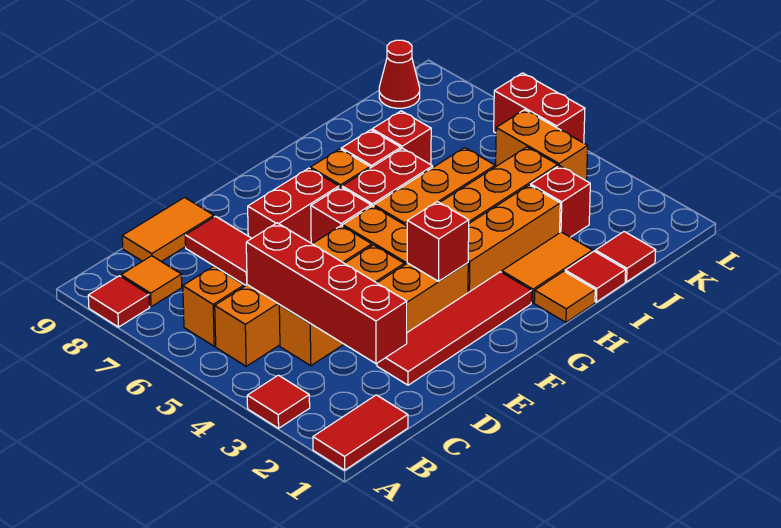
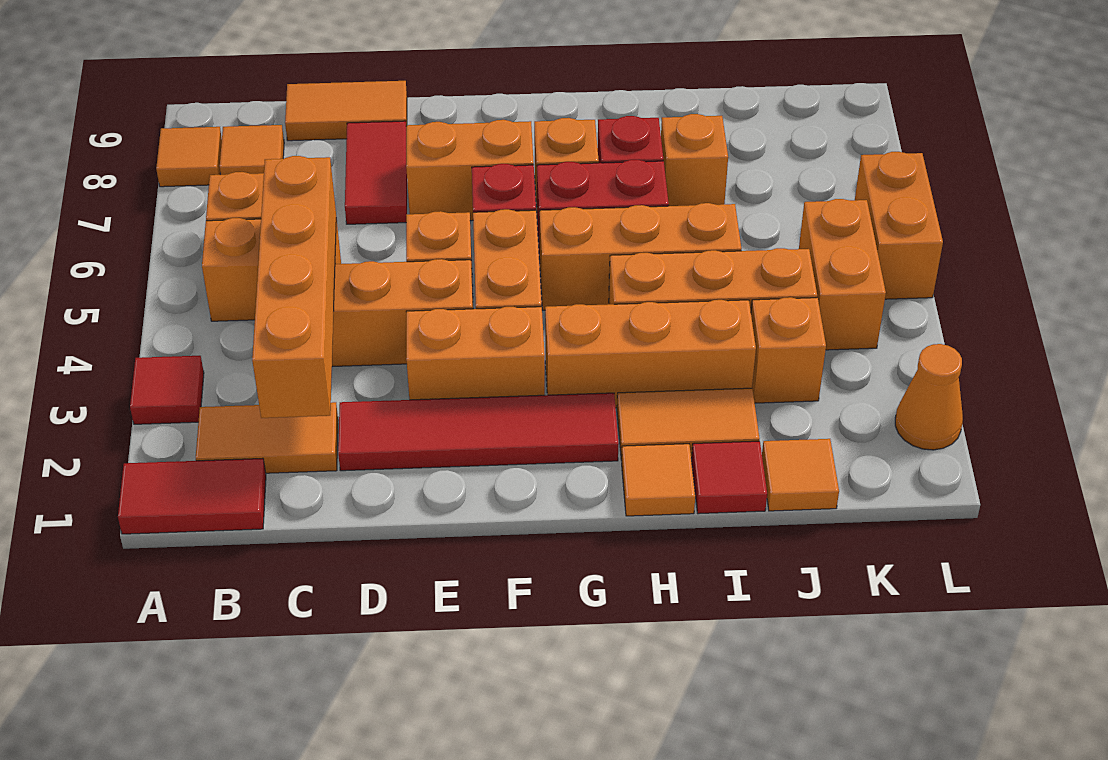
red 1x1 tile [88,276,150,327] -> orange 1x1 tile [156,127,222,187]
none -> orange 1x2 tile [196,402,338,473]
red 1x4 brick [246,223,407,364] -> orange 1x4 brick [252,156,336,418]
red 1x2 brick [248,168,339,243] -> orange 1x2 brick [406,120,534,221]
red 1x1 brick [407,202,469,281] -> none
red 1x1 brick [372,111,431,165] -> orange 1x1 brick [661,114,728,206]
red 1x1 tile [595,232,656,282] -> orange 1x1 tile [762,439,839,511]
red 1x1 brick [531,166,590,237] -> orange 1x1 brick [751,297,826,403]
red 1x1 cone [379,40,420,108] -> none
none -> orange 1x1 cone [895,344,963,450]
red 1x2 brick [494,73,585,143] -> orange 1x2 brick [855,152,943,299]

